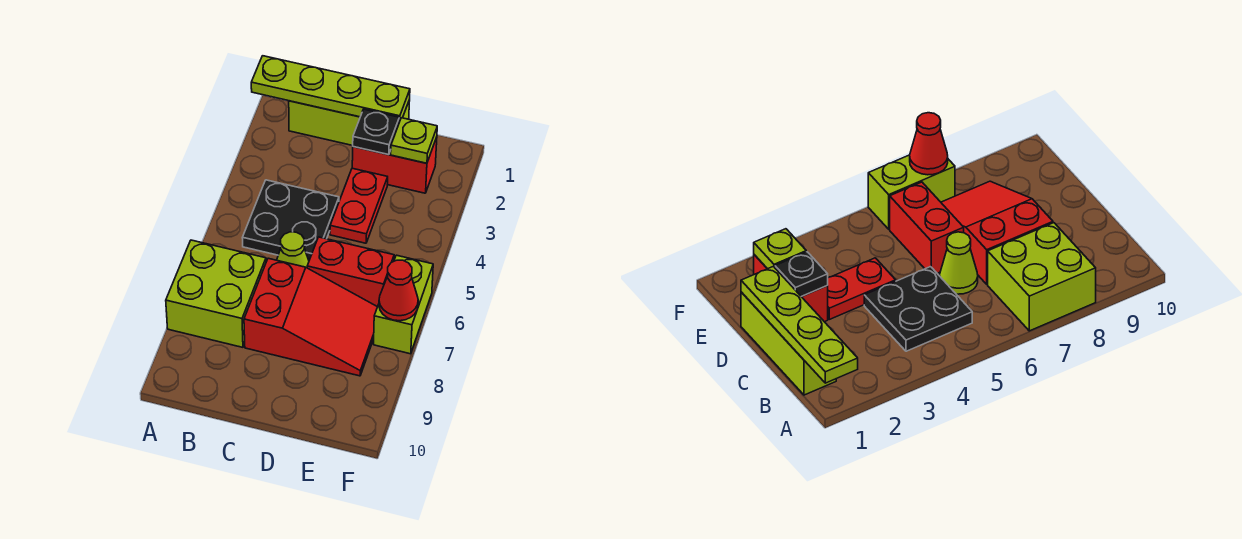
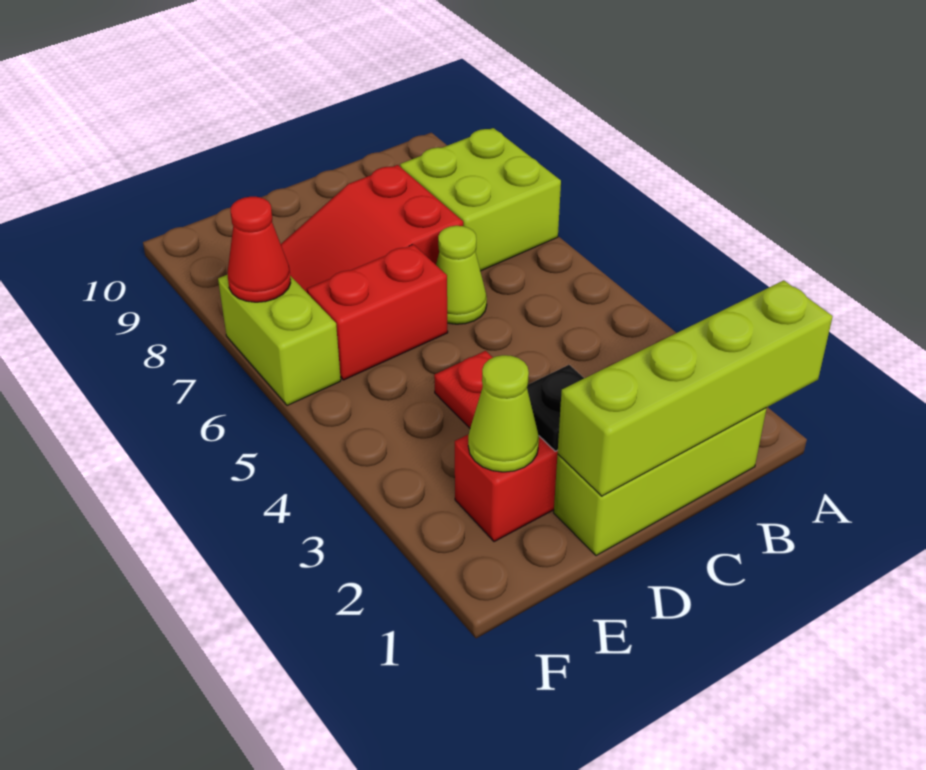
lime 1x4 plate [251,56,410,122] -> lime 1x4 brick [558,280,833,496]
black 2x2 plate [242,180,339,260] -> none
lime 1x1 plate [391,118,437,163] -> lime 1x1 cone [468,355,539,472]

